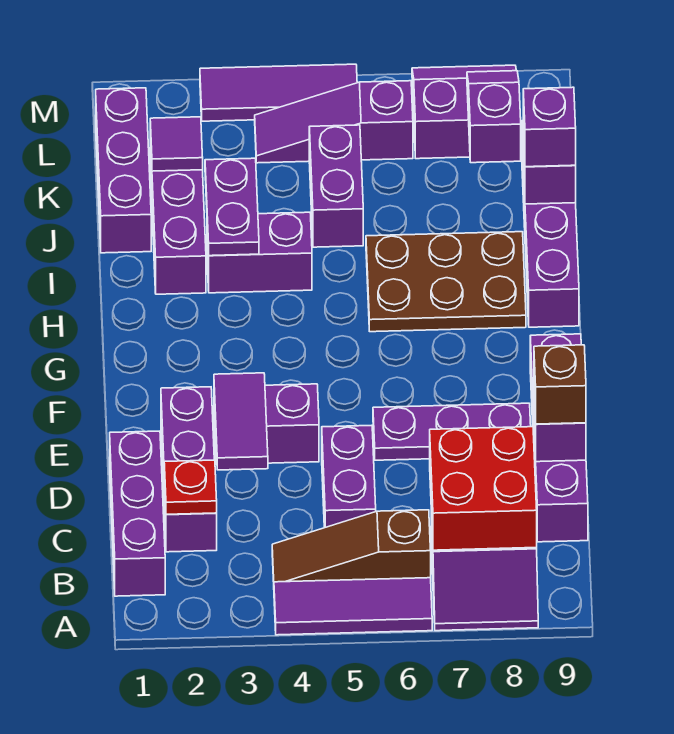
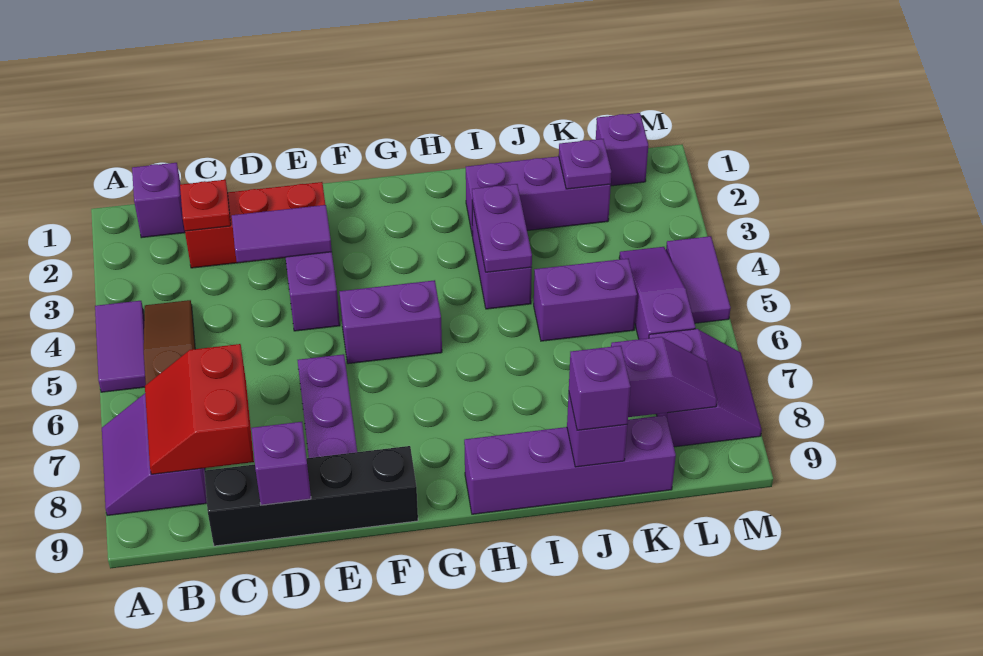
purple 1x3 tile [274,578,432,635] -> purple 1x2 tile [95,301,146,392]
purple 1x3 brick [110,431,165,596] -> purple 1x1 brick [132,163,185,238]
red 2x2 brick [430,427,537,550] -> red 2x2 slope [145,344,254,474]
purple 1x3 brick [161,387,217,552] -> red 1x3 brick [185,182,325,268]
purple 1x2 brick [322,425,376,528] -> purple 1x2 brick moved to [339,280,442,364]
purple 1x4 brick [530,334,588,542] -> black 1x4 brick [204,446,418,546]
brown 1x1 brick [534,345,586,424] -> none
brown 2x3 plate [366,232,526,332] -> none
purple 1x2 plate [205,158,259,256] -> purple 1x2 plate turned to [472,184,532,272]
purple 1x3 brick [96,88,151,253] -> purple 1x1 brick [596,113,648,186]
purple 1x1 tile [150,117,203,171] -> purple 1x1 plate [559,139,612,189]
purple 1x3 tile [200,64,357,121] -> purple 1x2 tile [666,236,731,323]

